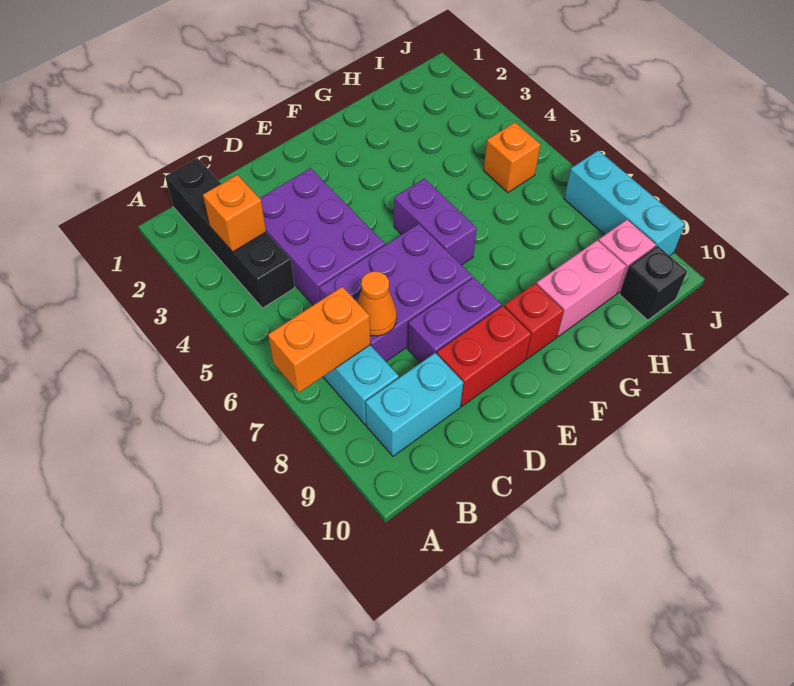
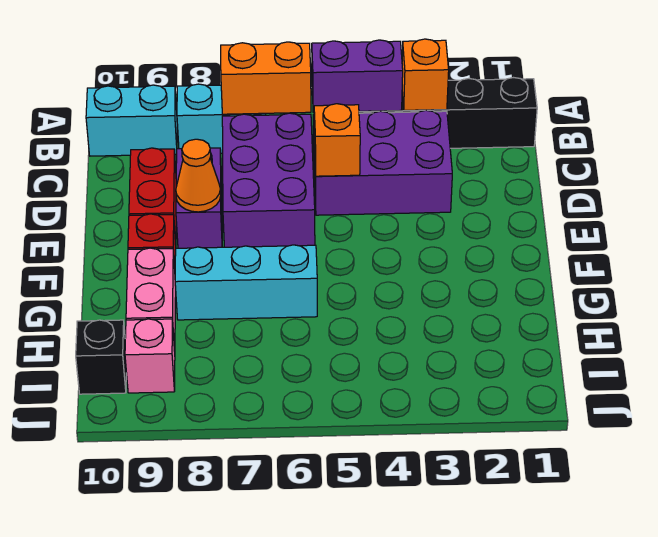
orange 1x2 brick [268,287,370,392] -> orange 1x2 brick turned to [221,42,311,114]
cyan 1x2 brick [366,353,463,456] -> cyan 1x2 brick turned to [86,85,177,156]
orange 1x1 cone [358,271,397,336] -> orange 1x1 cone moved to [176,139,221,212]
purple 1x2 brick [394,179,477,265] -> purple 1x2 brick moved to [312,40,403,112]
orange 1x1 brick [483,122,540,193] -> orange 1x1 brick moved to [314,104,360,176]
cyan 1x3 brick [564,150,685,256] -> cyan 1x3 brick moved to [175,245,317,320]

